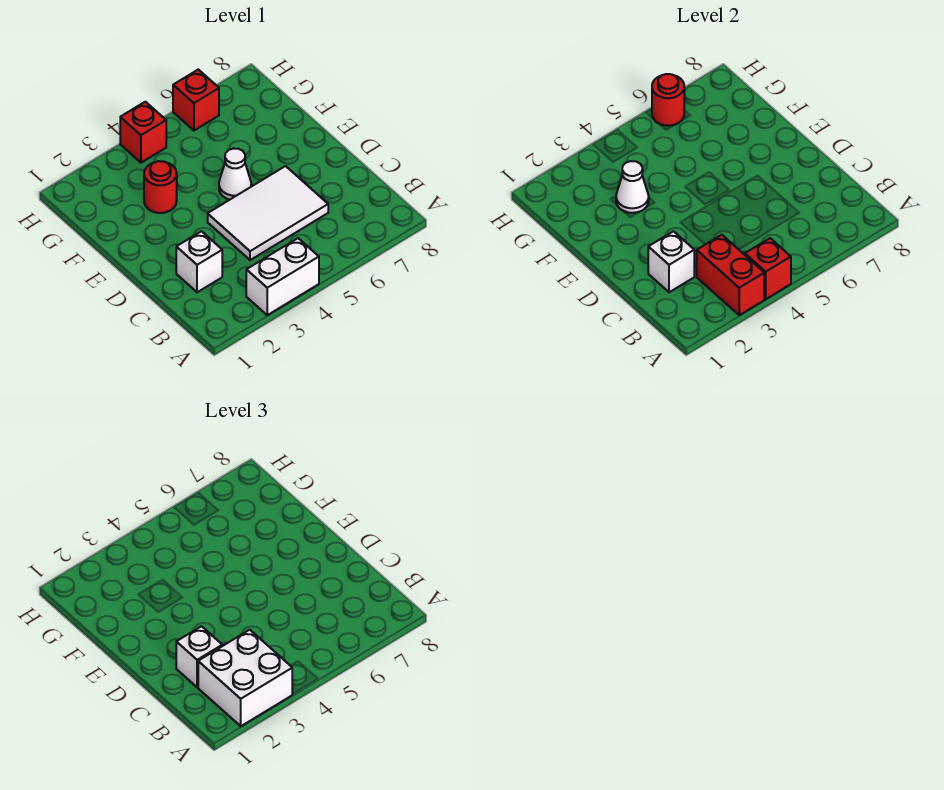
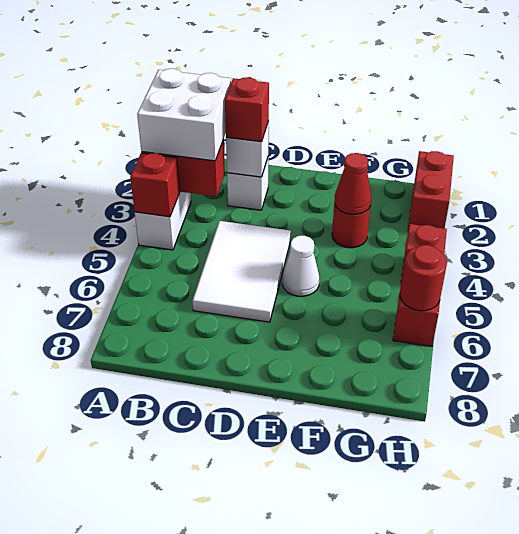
white 1x1 brick [176,626,222,687] -> red 1x1 brick [225,77,269,142]
white 1x1 cone [616,161,649,213] -> red 1x1 cone [335,153,371,214]
none -> red 1x2 brick [408,151,454,229]

